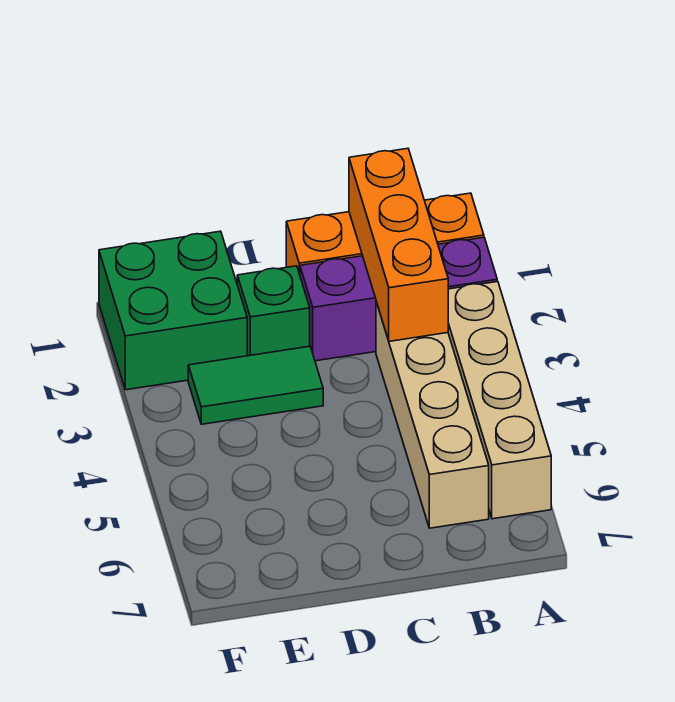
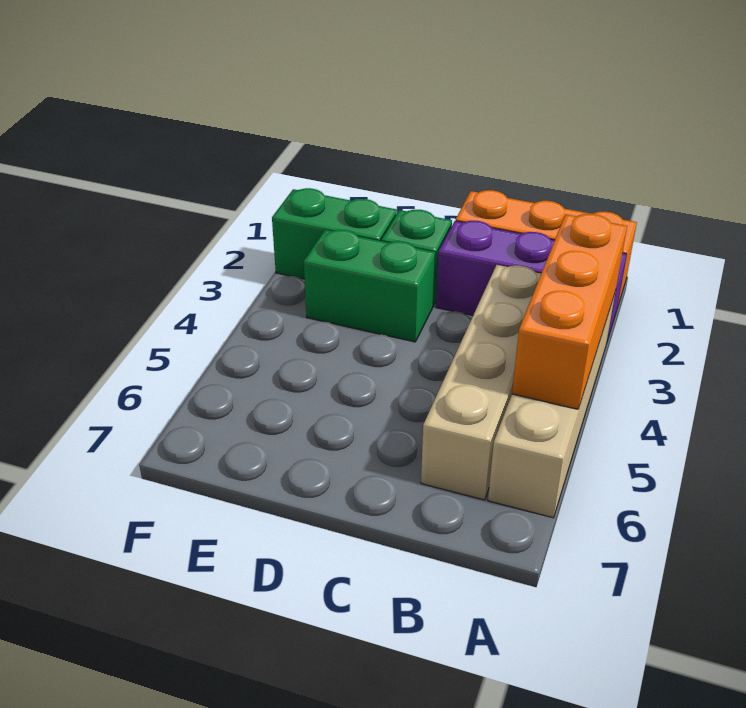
orange 1x3 brick [349,148,448,341] -> orange 1x3 brick moved to [512,214,627,409]
green 1x2 tile [188,346,323,424] -> green 1x2 brick [304,230,435,342]
green 2x2 brick [99,231,247,390] -> green 1x2 brick [272,188,397,279]

